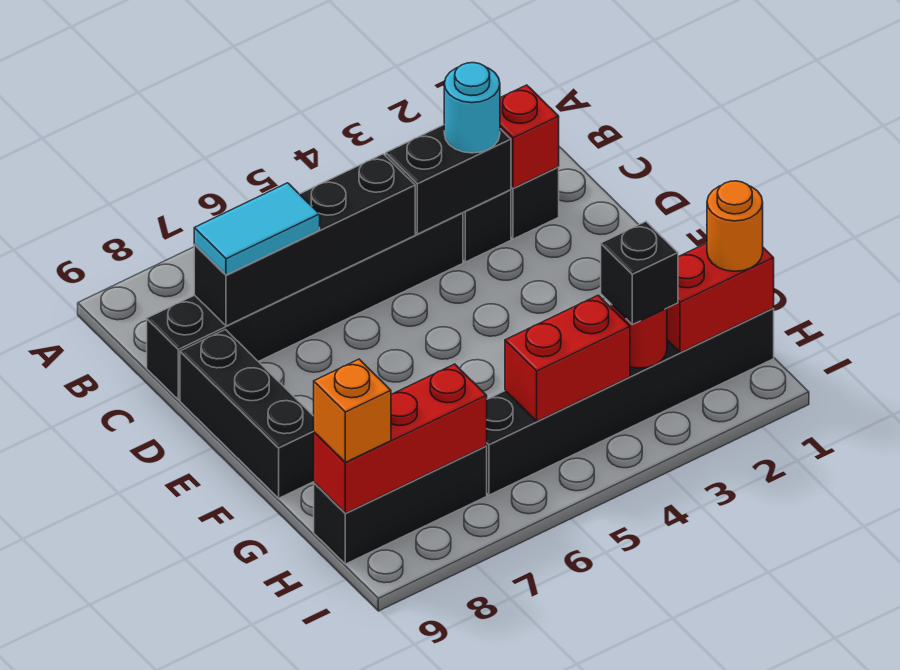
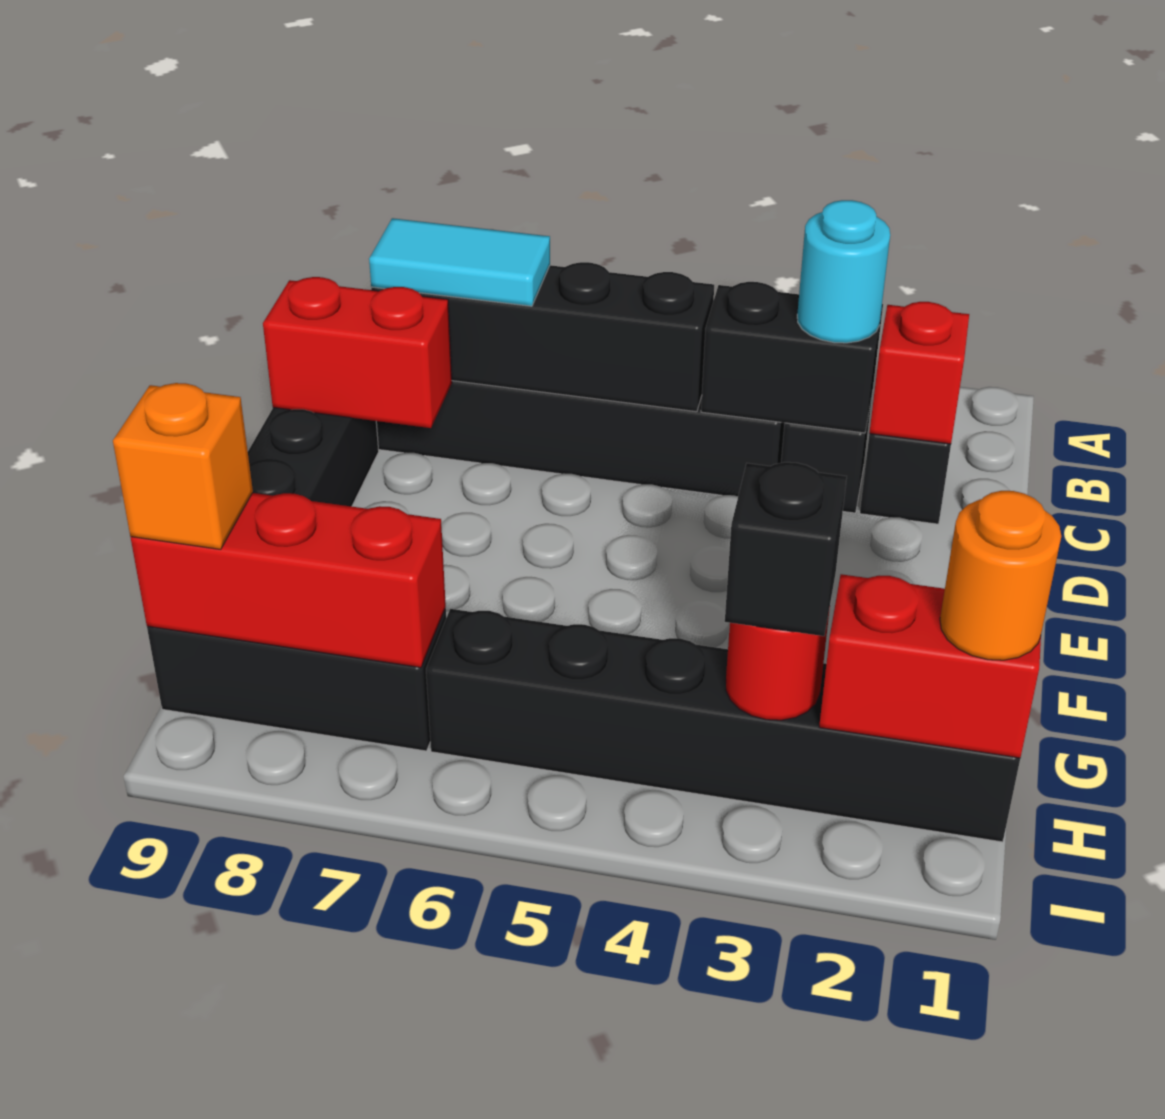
red 1x2 brick [505,295,630,421] -> red 1x2 brick moved to [263,277,452,428]

